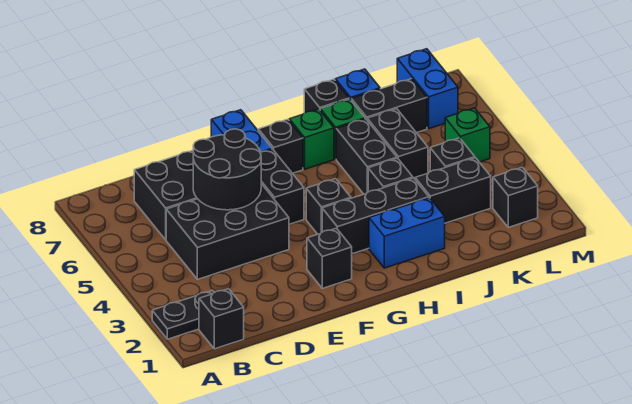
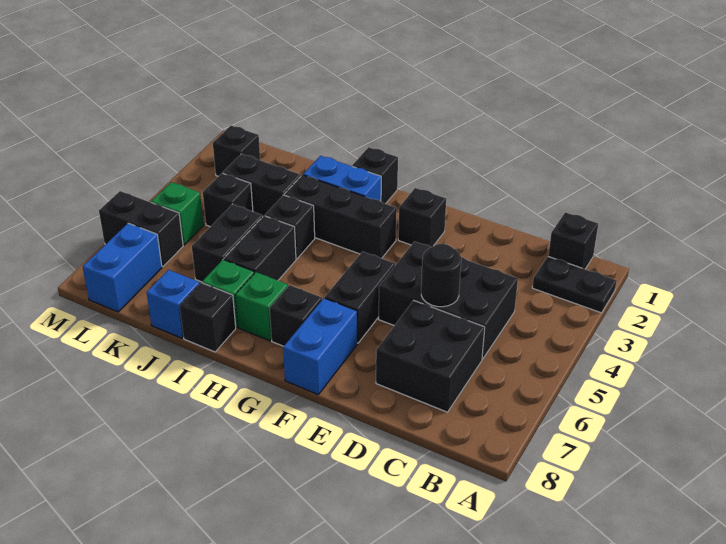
black 2x2 round brick [193,129,261,210] -> black 1x1 round brick [421,244,461,307]
black 1x1 brick [306,179,351,234] -> black 1x1 brick moved to [352,147,398,204]
black 1x2 brick [351,79,427,133] -> black 1x2 brick moved to [99,191,183,267]

